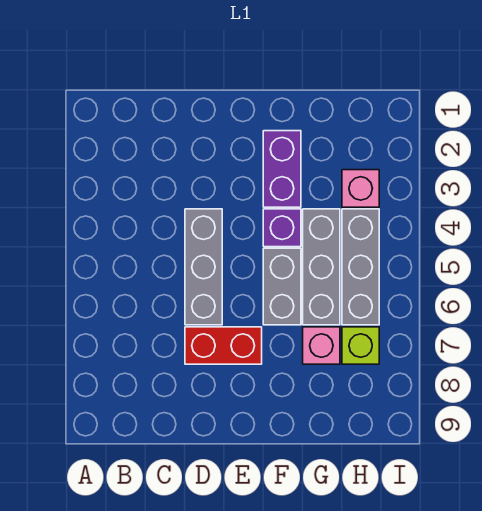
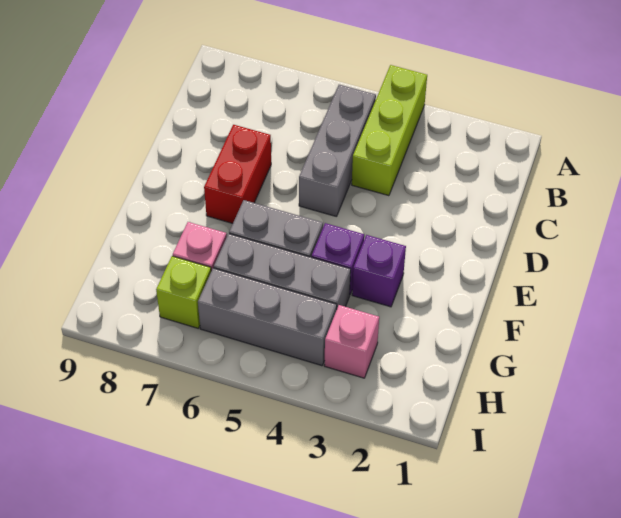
none -> lime 1x3 brick [352,65,427,196]
grey 1x3 brick [185,209,222,325] -> grey 1x3 brick turned to [299,85,376,217]
purple 1x2 brick [263,131,301,207] -> purple 1x1 brick [352,235,406,307]

